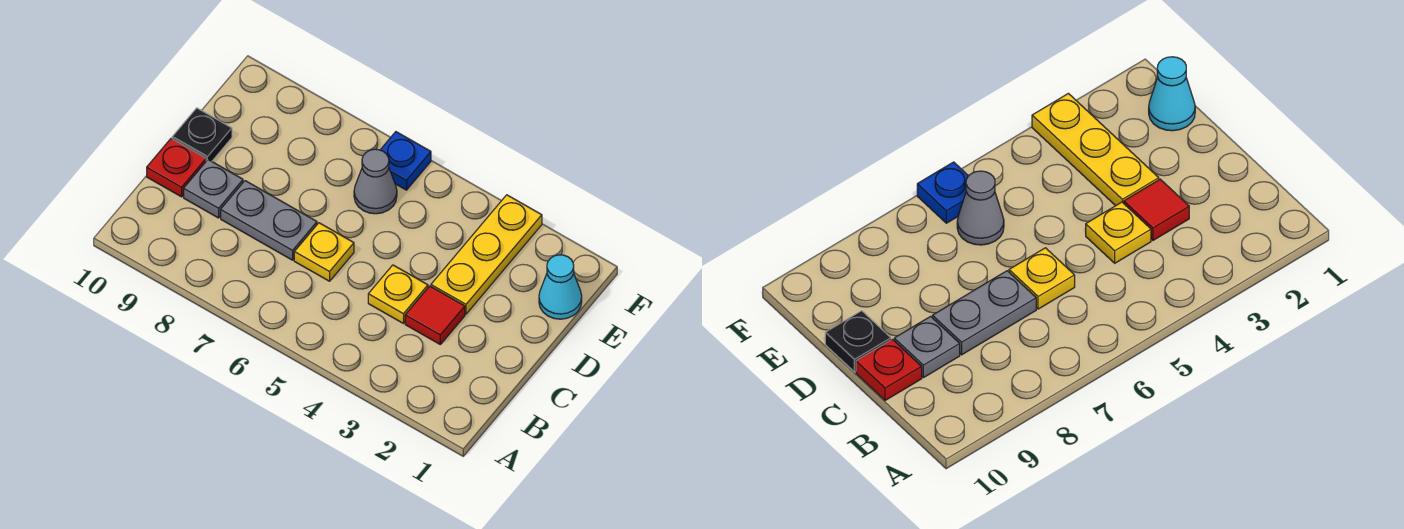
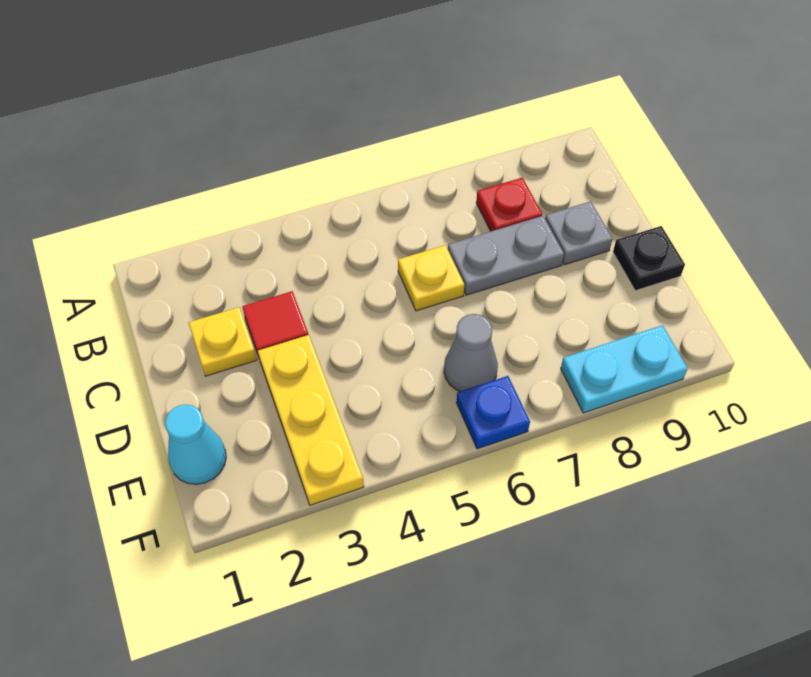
yellow 1x1 plate [368,265,428,324] -> yellow 1x1 plate moved to [189,307,257,376]
red 1x1 plate [147,138,206,197] -> red 1x1 plate moved to [476,178,542,231]
none -> cyan 1x2 plate [561,325,688,413]

